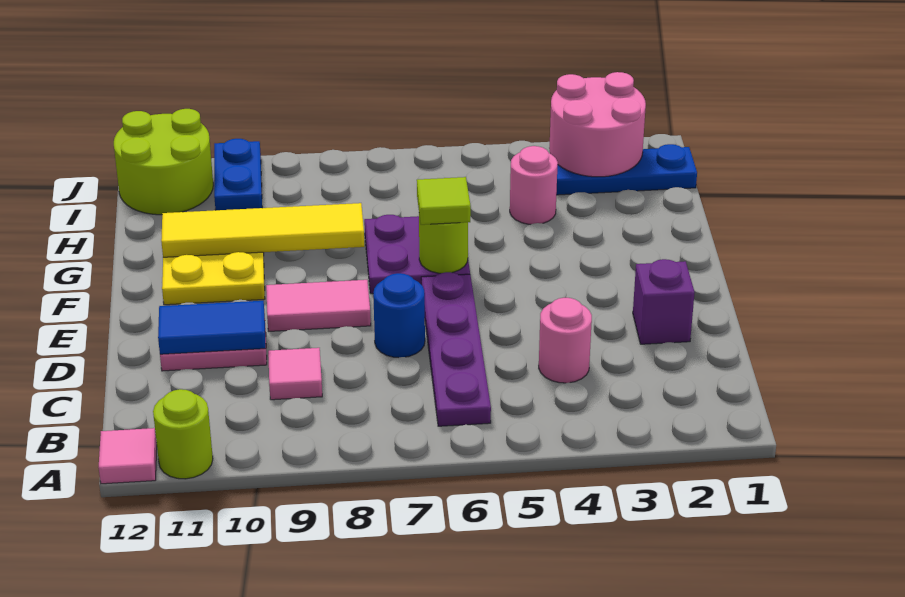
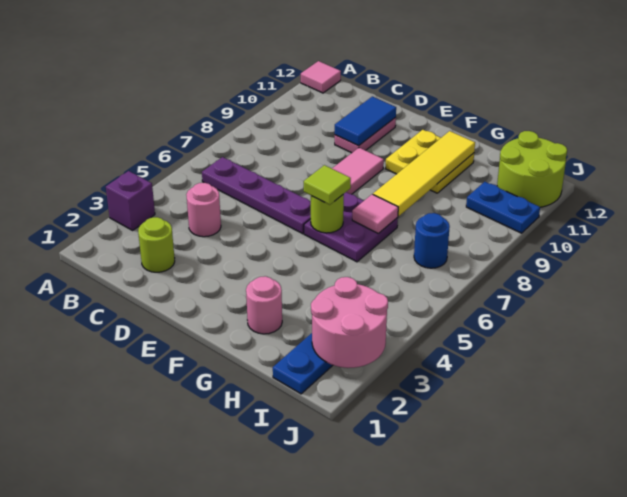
lime 1x1 round brick [153,389,213,479] -> lime 1x1 round brick moved to [138,217,175,272]
pink 1x1 tile [268,348,322,400] -> pink 1x1 tile moved to [352,194,398,234]
purple 1x1 brick [633,259,695,344] -> purple 1x1 brick moved to [106,171,155,230]
blue 1x1 round brick [373,273,425,358] -> blue 1x1 round brick moved to [414,213,450,268]
pink 1x1 round brick [510,146,558,224] -> pink 1x1 round brick moved to [246,276,282,334]

